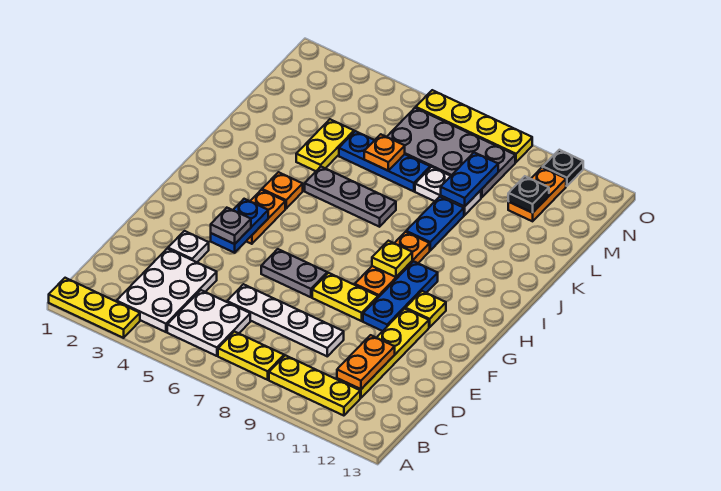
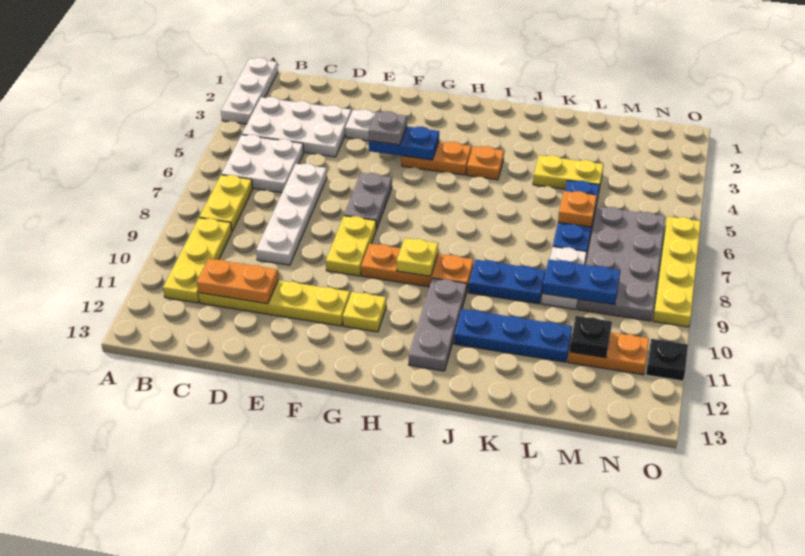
yellow 1x3 plate [49,278,140,338] -> white 1x3 plate [221,58,278,124]
blue 1x3 plate [363,261,438,331] -> blue 1x3 plate moved to [454,309,572,362]
grey 1x3 plate [305,167,396,227] -> grey 1x3 plate moved to [409,278,467,371]

